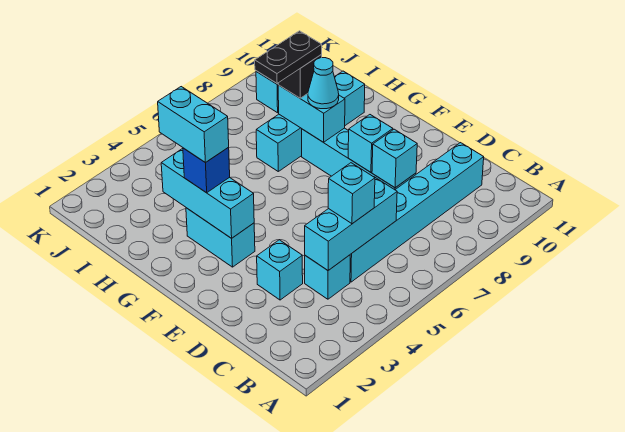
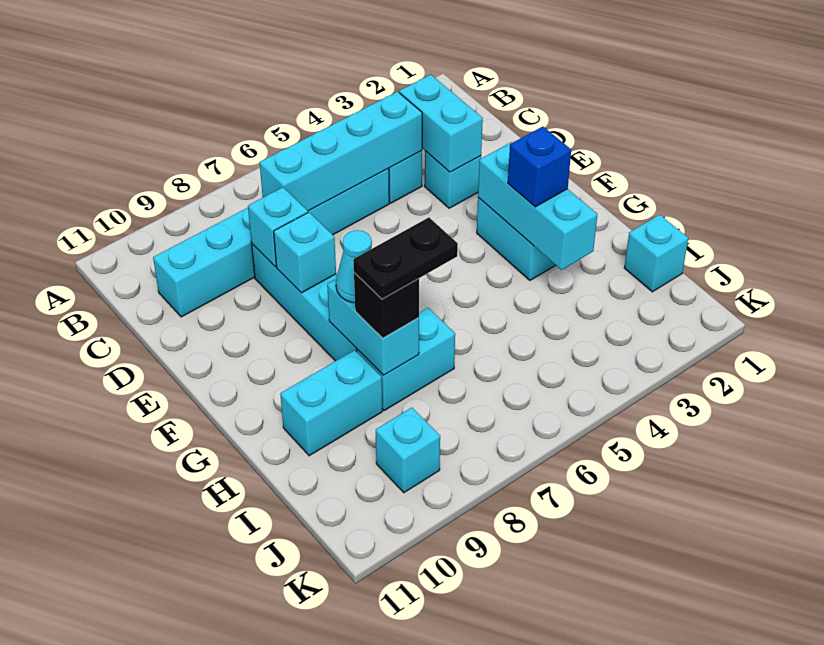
cyan 1x3 brick [305,178,397,270] -> cyan 1x4 brick [260,92,422,211]
cyan 1x1 brick [328,163,375,224] -> cyan 1x1 brick moved to [624,215,688,292]
cyan 1x2 brick [158,87,229,163] -> cyan 1x2 brick moved to [399,75,483,172]

